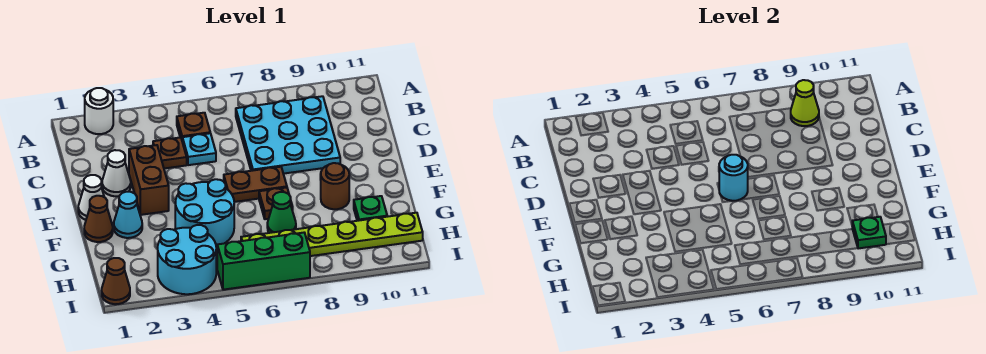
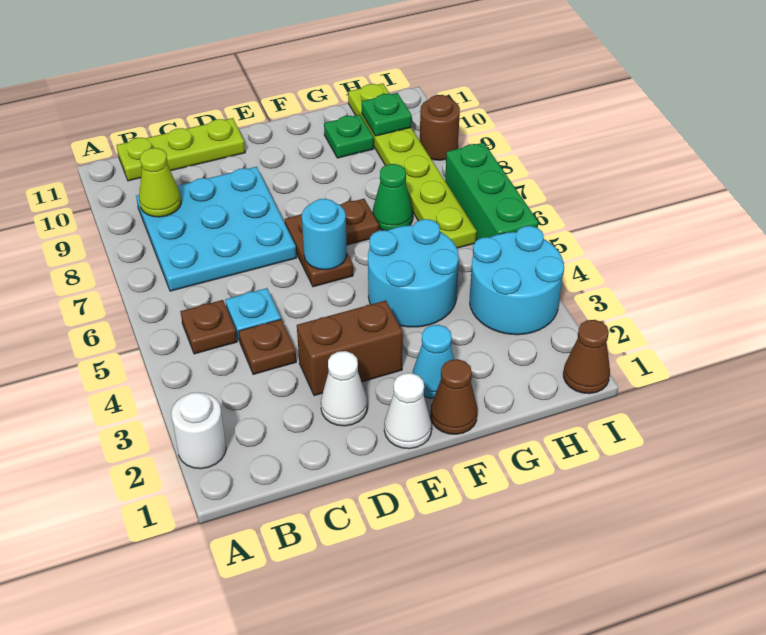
none -> lime 1x3 plate [117,118,245,181]
brown 1x1 round brick [320,163,349,209] -> brown 1x1 round brick moved to [420,95,460,160]

